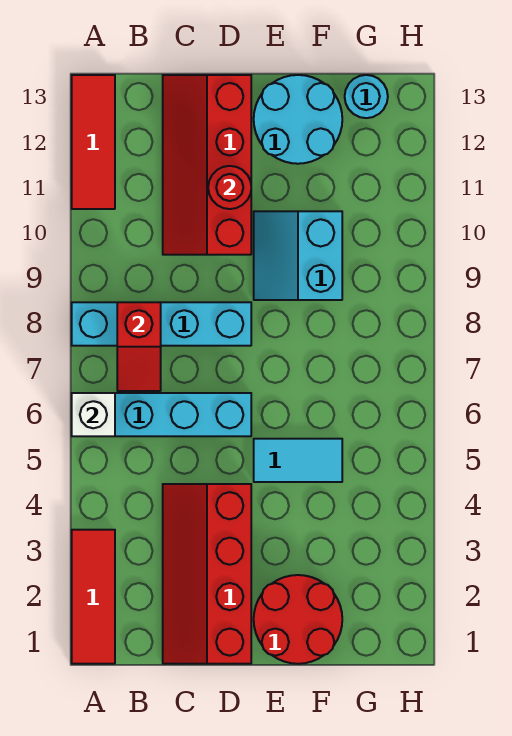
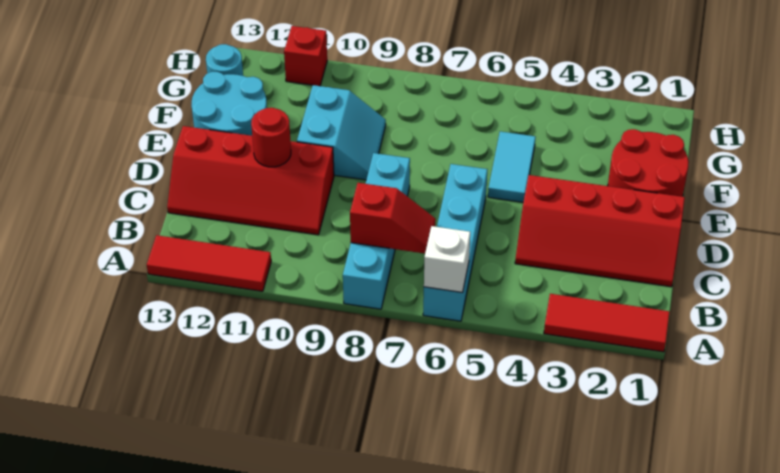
cyan 2x2 slope [254,211,342,300] -> cyan 2x2 slope turned to [297,85,386,180]
none -> red 1x1 brick [284,26,327,86]

